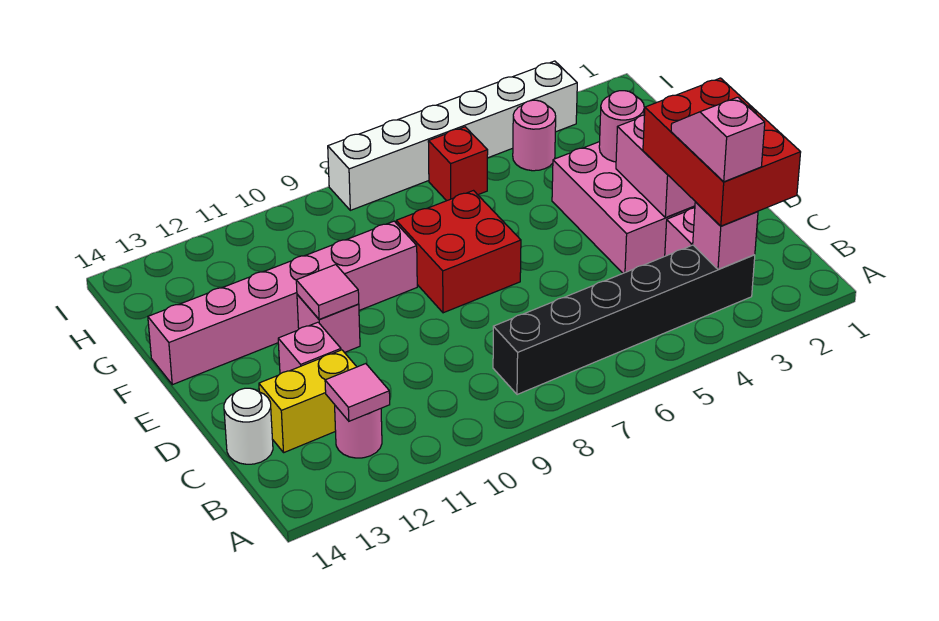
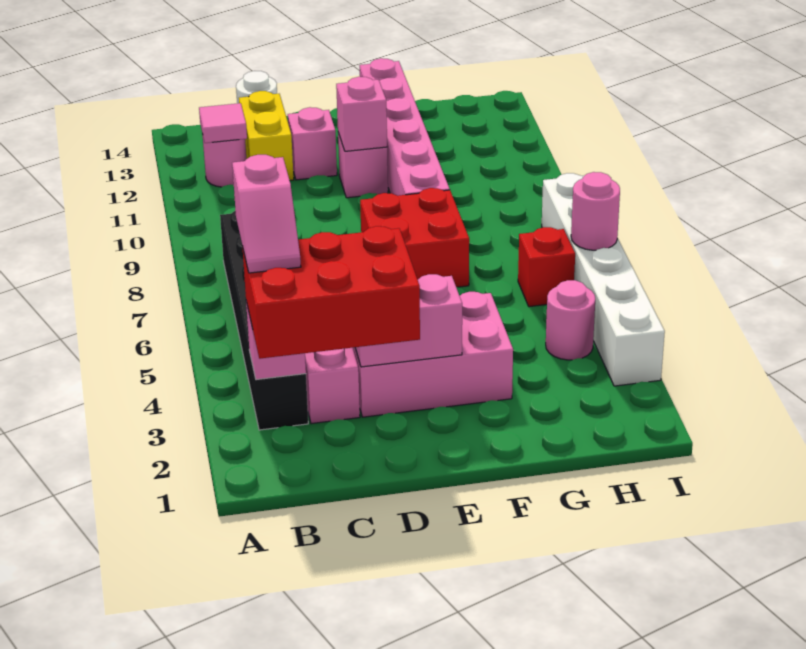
pink 1x2 slope [671,97,765,182] -> pink 1x2 slope turned to [232,155,301,273]
pink 1x1 tile [296,265,359,319] -> pink 1x1 brick [336,77,387,151]
pink 1x1 round brick [599,91,644,162] -> pink 1x1 round brick moved to [571,172,620,250]

